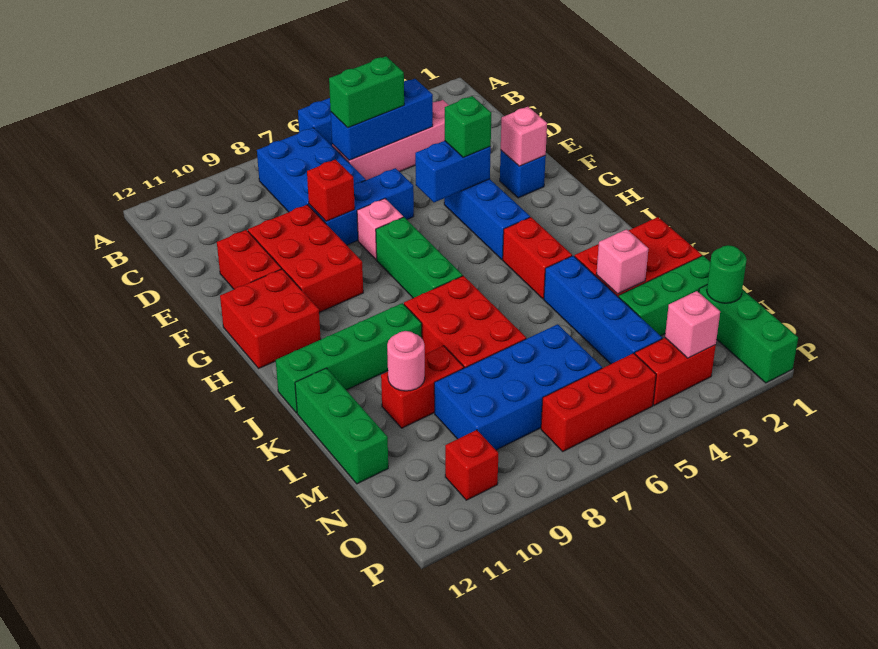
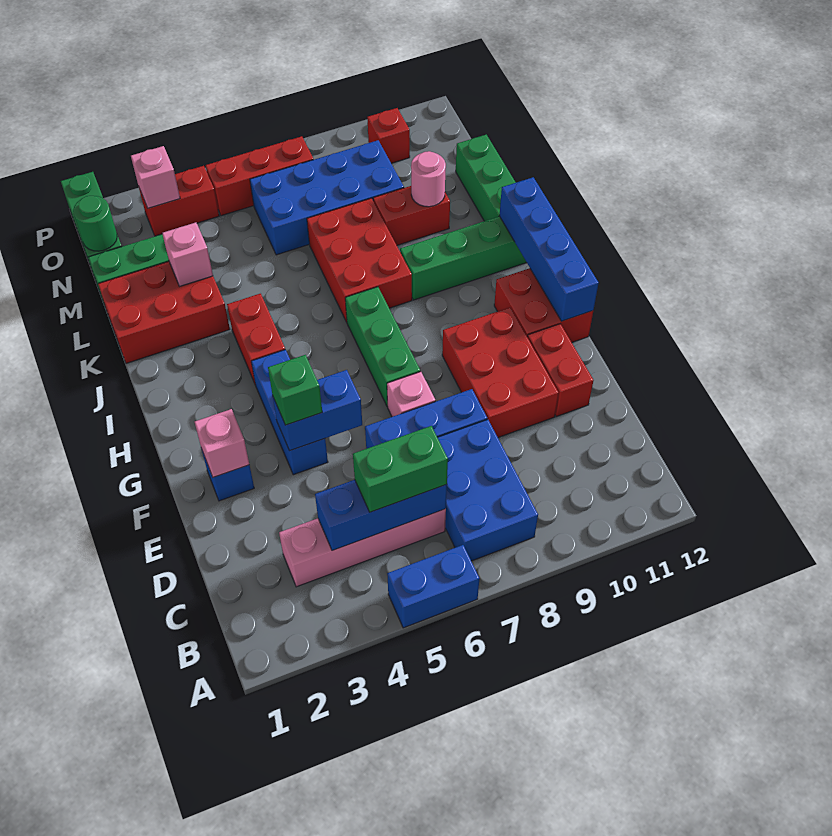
red 1x1 brick [307,159,355,221] -> none
blue 1x4 brick [544,256,662,364] -> blue 1x4 brick moved to [500,177,599,321]

